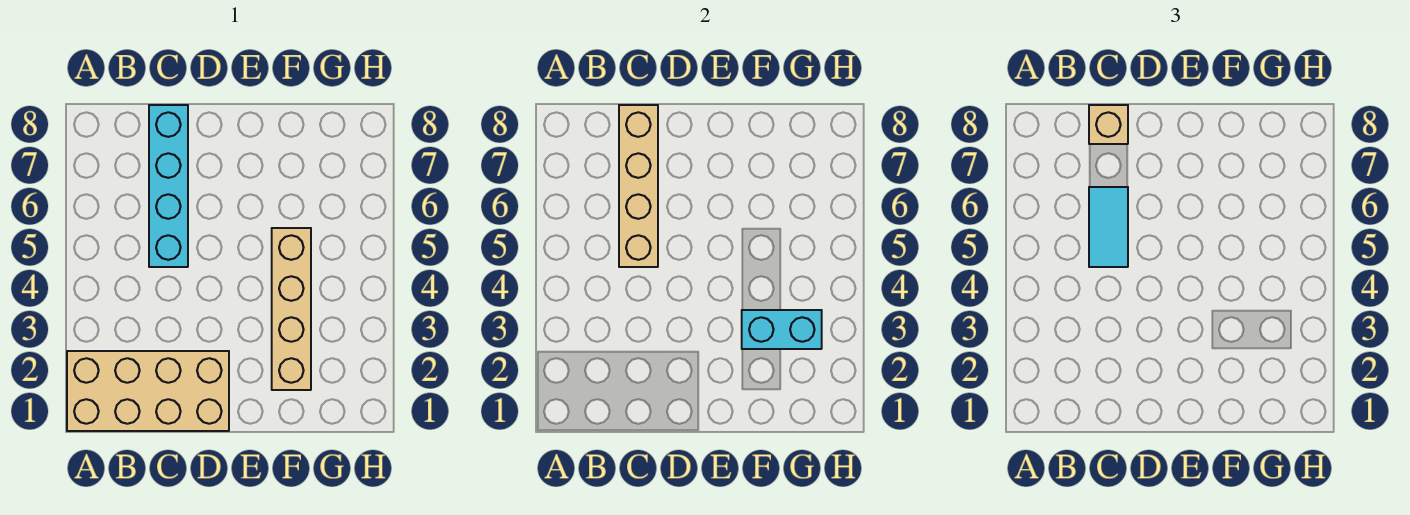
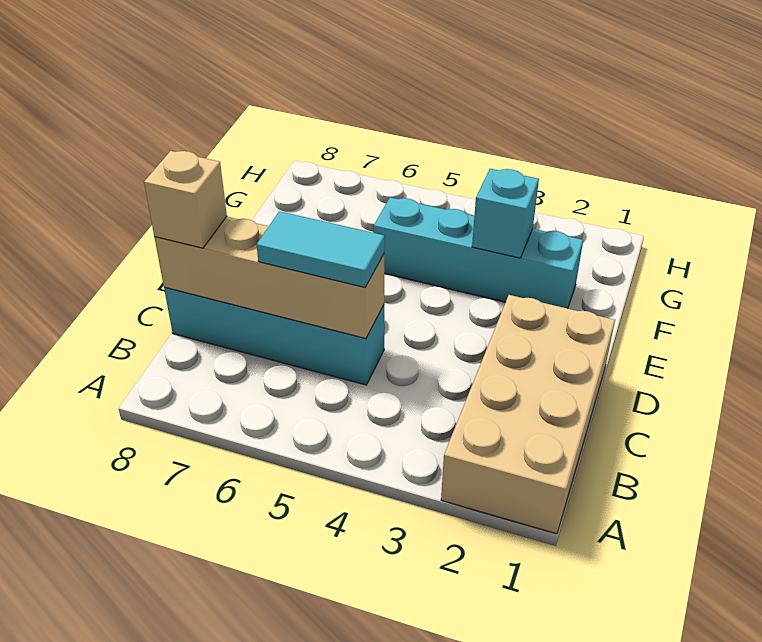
tan 1x4 brick [272,228,311,390] -> cyan 1x4 brick [374,197,583,309]
cyan 1x2 brick [742,310,822,349] -> cyan 1x1 brick [472,169,539,258]

